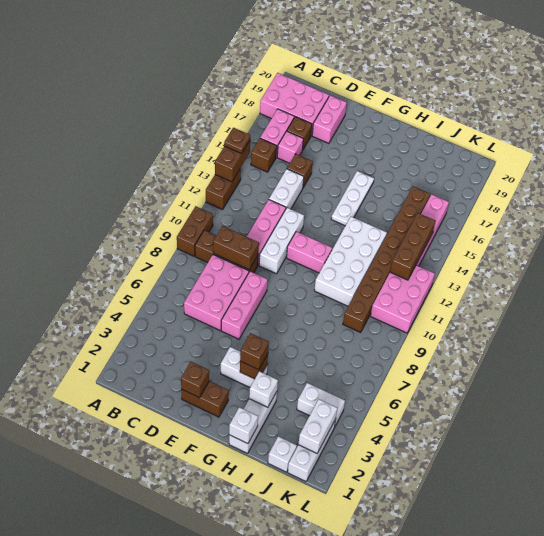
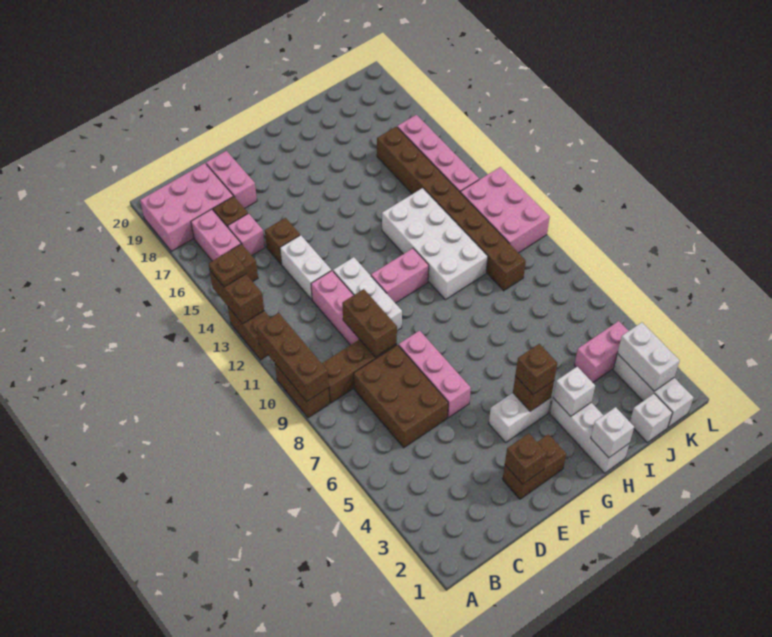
pink 2x3 brick [184,255,249,331] -> brown 2x3 brick [354,345,448,448]
brown 1x2 brick [213,226,259,270] -> brown 1x2 brick turned to [342,289,397,357]
white 1x3 plate [331,171,374,226] -> none
white 1x2 brick [297,383,345,426] -> pink 1x2 brick [574,321,628,382]
brown 1x3 brick [390,213,435,280] -> brown 1x3 brick moved to [257,313,329,401]

